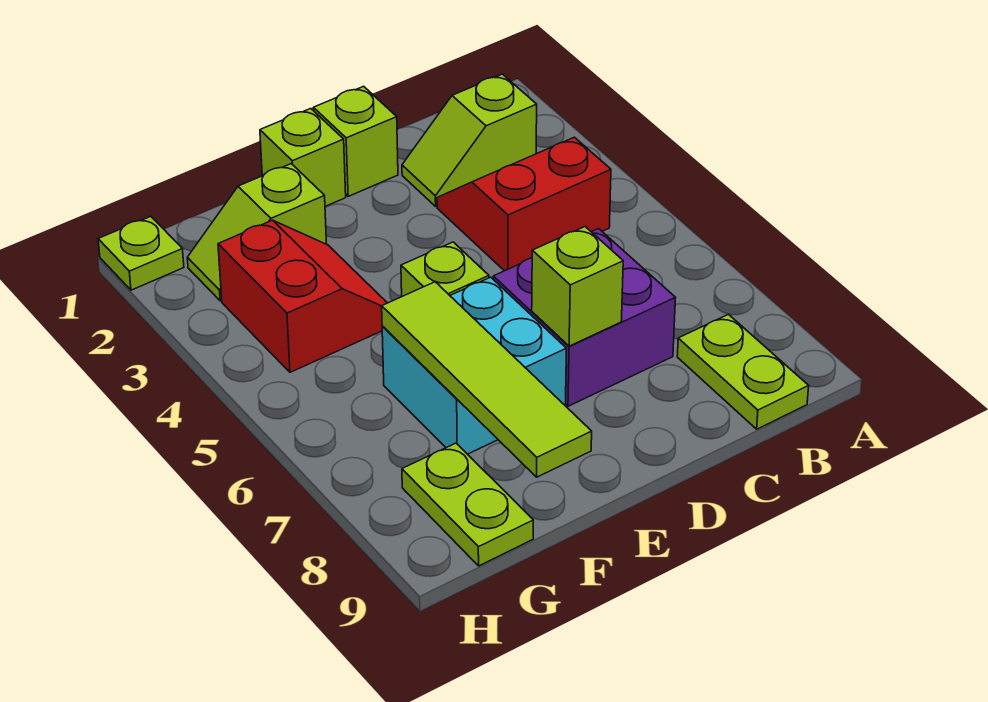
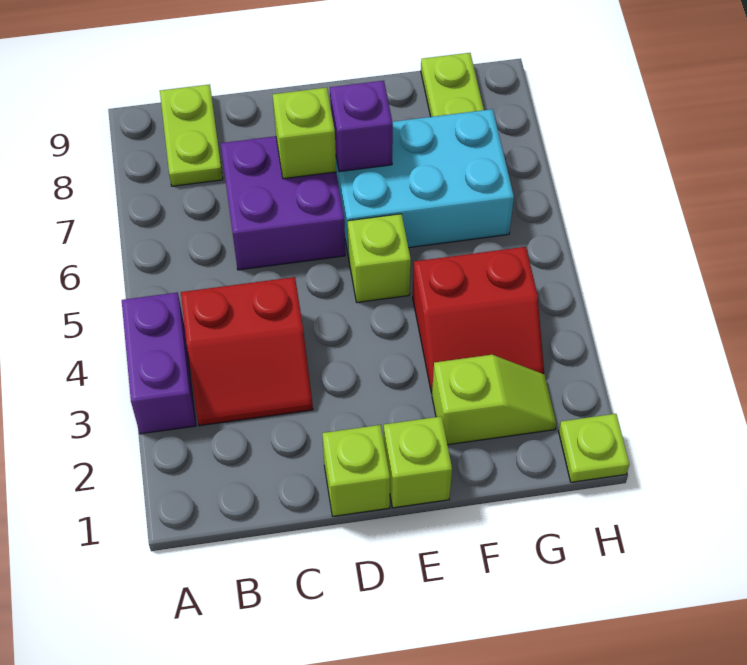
none -> purple 1x2 brick [122,292,196,434]
lime 1x2 slope [402,74,537,206] -> none
cyan 2x2 brick [382,277,566,454] -> cyan 2x3 brick [336,109,514,252]
none -> purple 1x1 brick [330,81,393,172]
red 2x2 slope [218,220,387,372] -> red 2x2 slope turned to [413,247,544,393]
lime 1x4 tile [382,282,592,477] -> none

